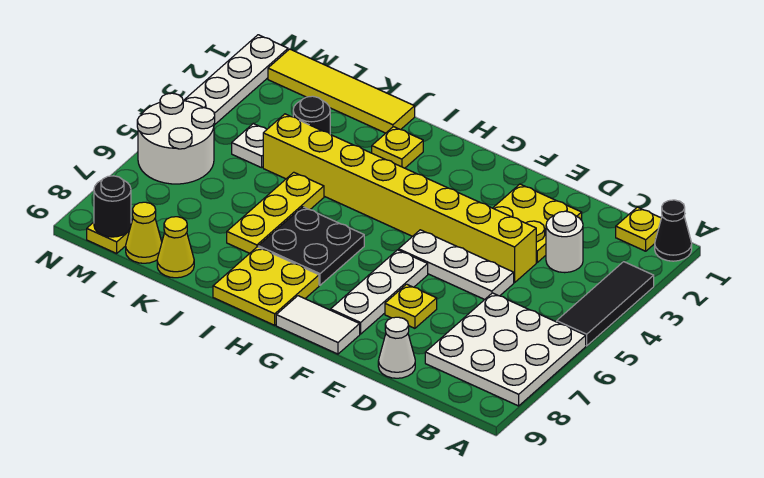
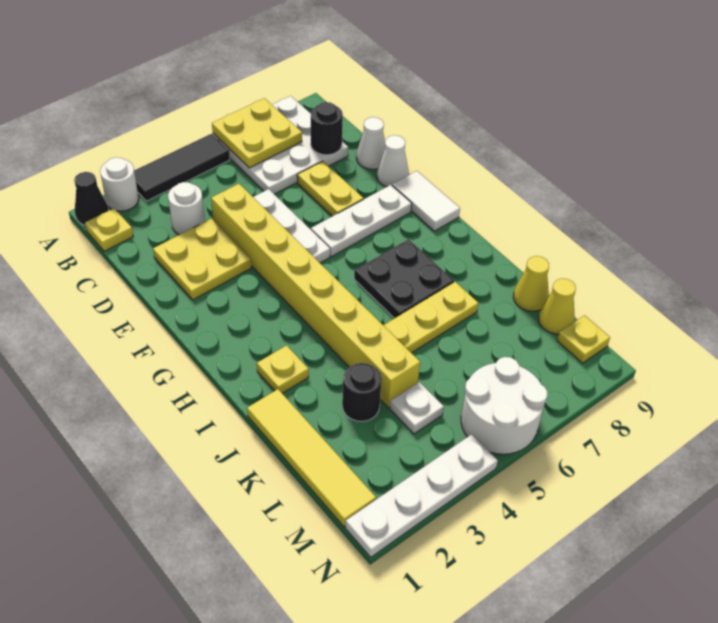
none -> white 1x1 round brick [100,157,139,211]
yellow 1x1 plate [385,284,437,328] -> yellow 1x2 plate [297,161,364,216]
none -> white 1x1 cone [377,135,409,187]
yellow 2x2 plate [213,247,319,325] -> yellow 2x2 plate moved to [212,98,302,168]
black 1x1 round brick [94,176,131,237] -> black 1x1 round brick moved to [311,102,343,155]

